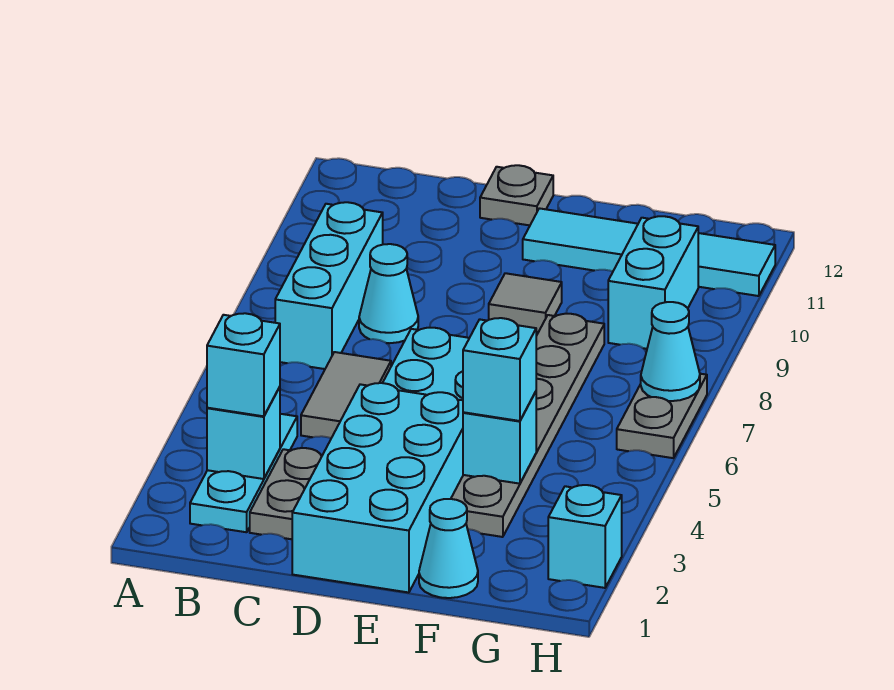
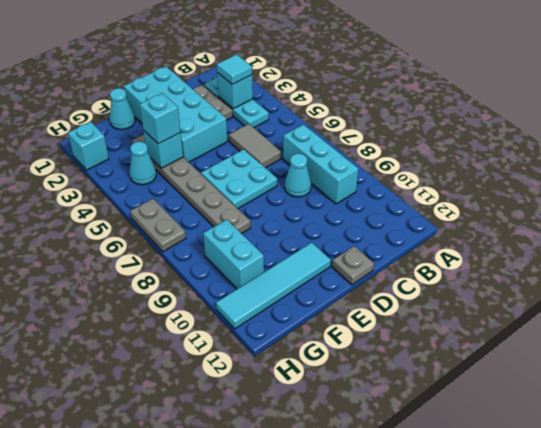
cyan 1x1 brick [207,313,280,416] -> cyan 1x1 tile [217,55,252,84]
grey 1x1 tile [489,273,562,332] -> none
cyan 1x1 cone [641,302,700,401] -> cyan 1x1 cone moved to [130,142,156,185]

